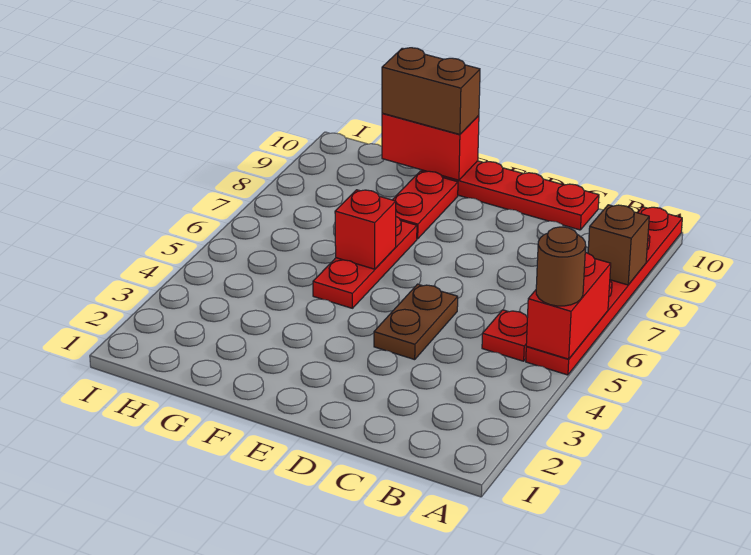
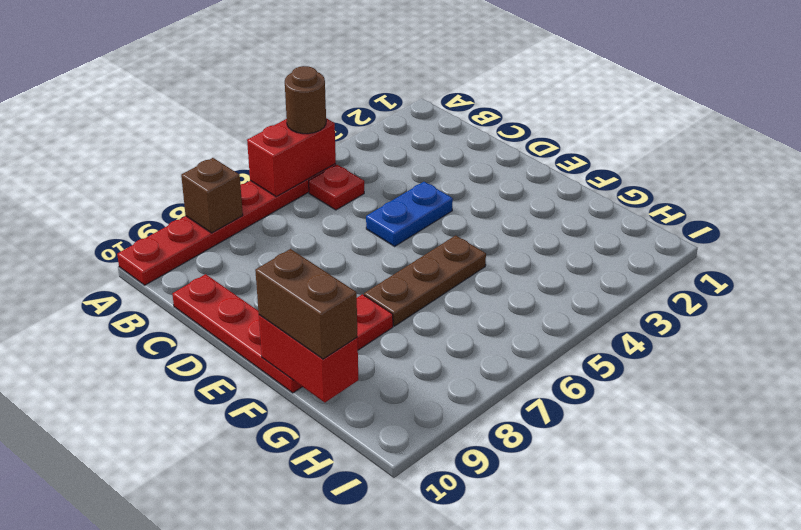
brown 1x2 plate [374,284,458,360] -> blue 1x2 plate [366,182,453,246]
red 1x3 plate [313,217,417,308] -> brown 1x3 plate [364,235,486,326]
red 1x1 brick [335,190,396,269] -> none

